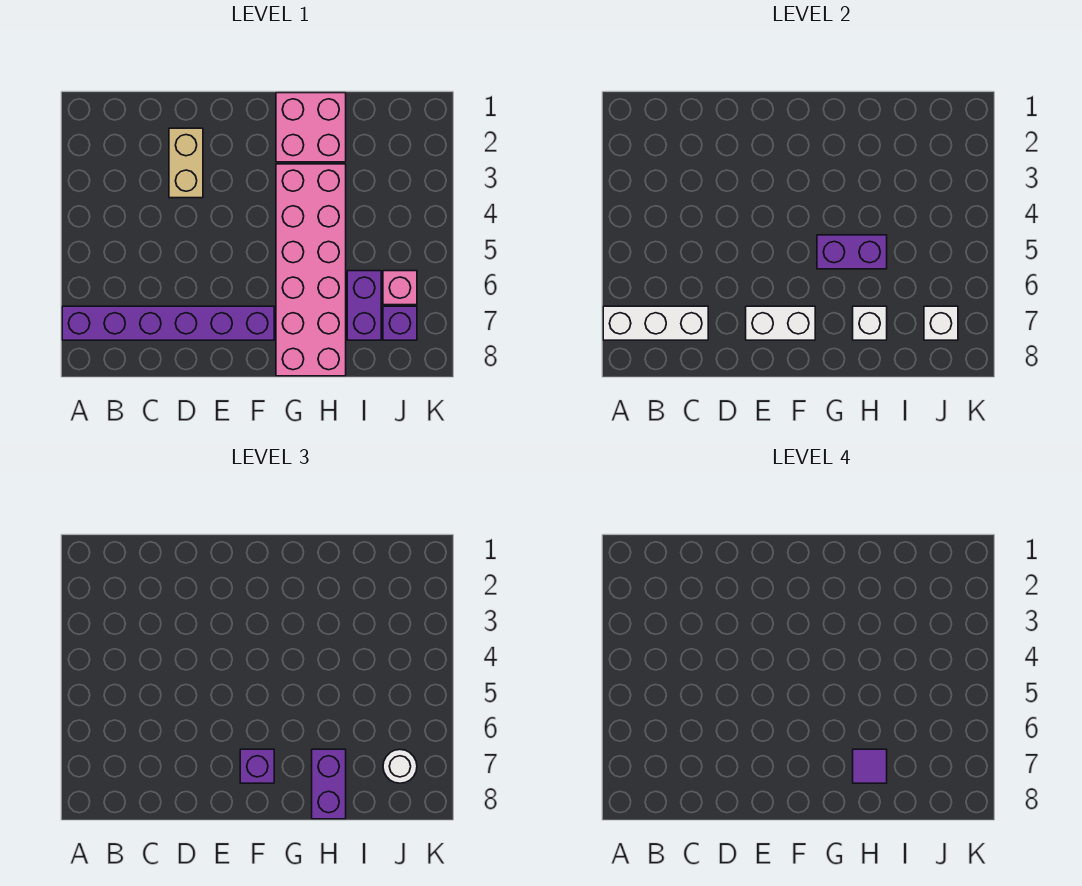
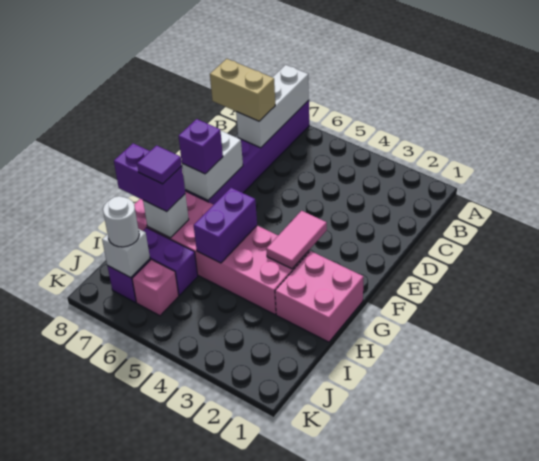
tan 1x2 brick [169,128,203,198] -> tan 1x2 brick moved to [210,59,275,121]
none -> pink 1x2 tile [266,211,327,269]

